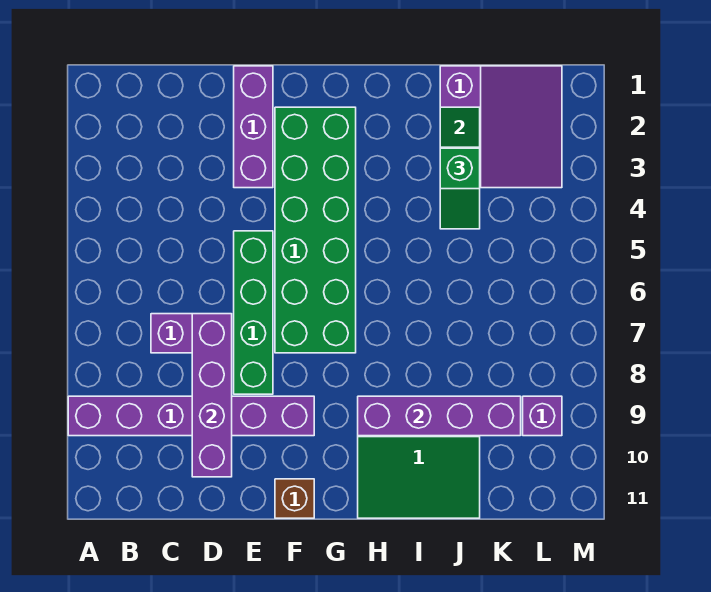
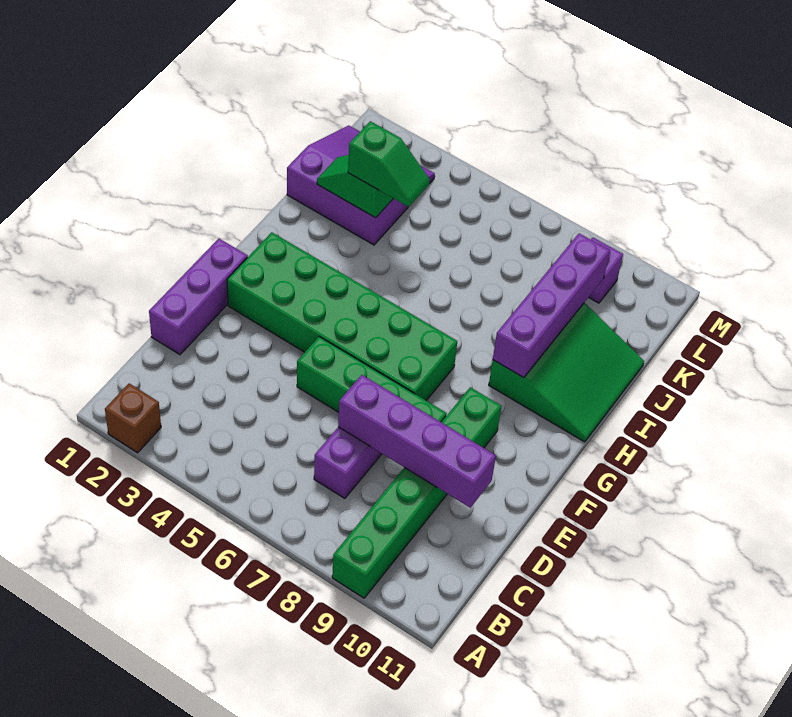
purple 1x6 brick [68,396,314,436] -> green 1x6 brick [332,387,501,598]
purple 1x3 brick [234,66,273,188] -> purple 1x3 brick turned to [149,239,248,355]
brown 1x1 brick [275,479,314,518] -> brown 1x1 brick moved to [105,383,161,453]

